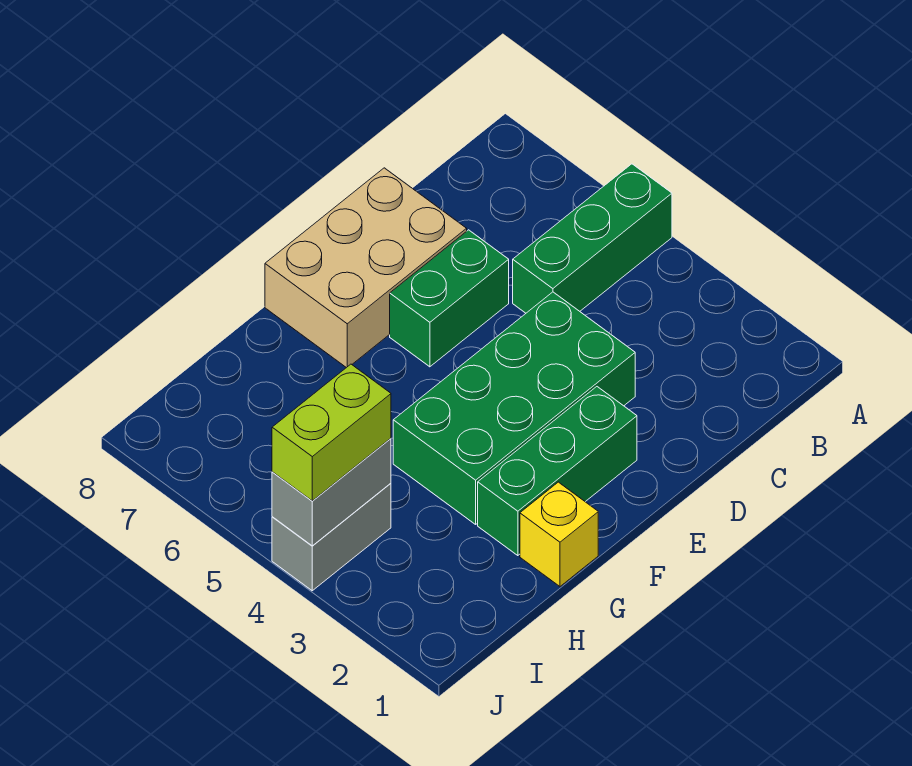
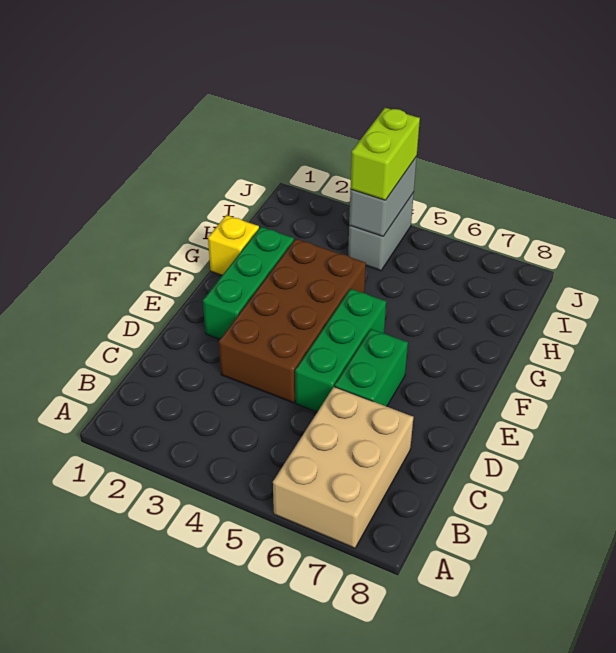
green 1x3 brick [513,164,672,313] -> green 1x3 brick moved to [295,289,386,412]
green 2x4 brick [393,292,635,524] -> brown 2x4 brick [219,239,366,403]
tan 2x3 brick [265,168,467,368] -> tan 2x3 brick moved to [273,387,414,548]

